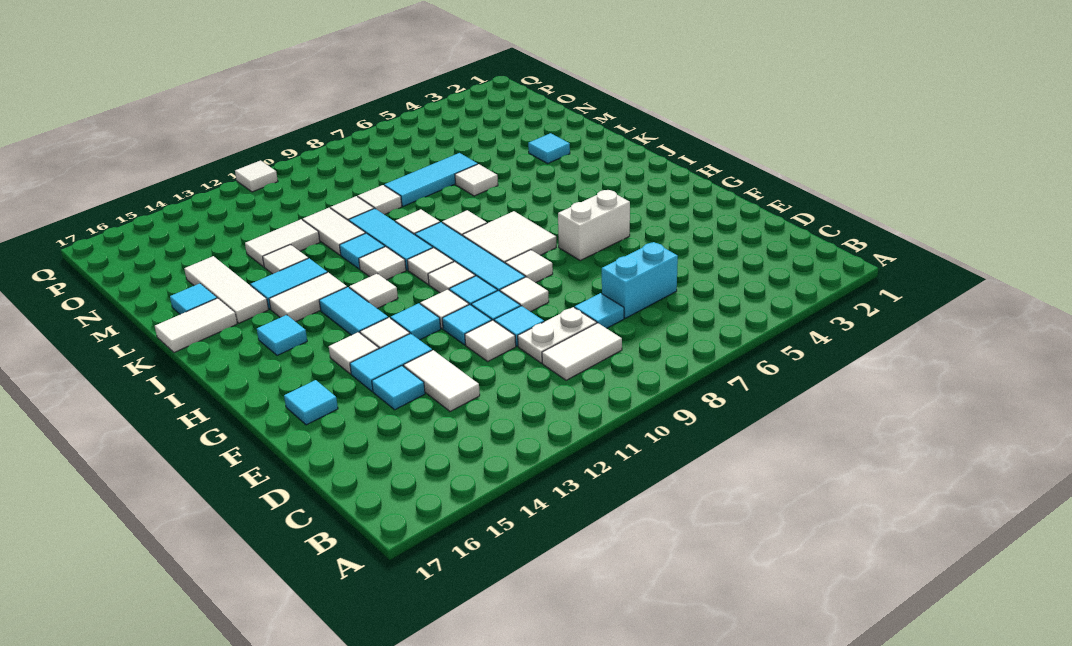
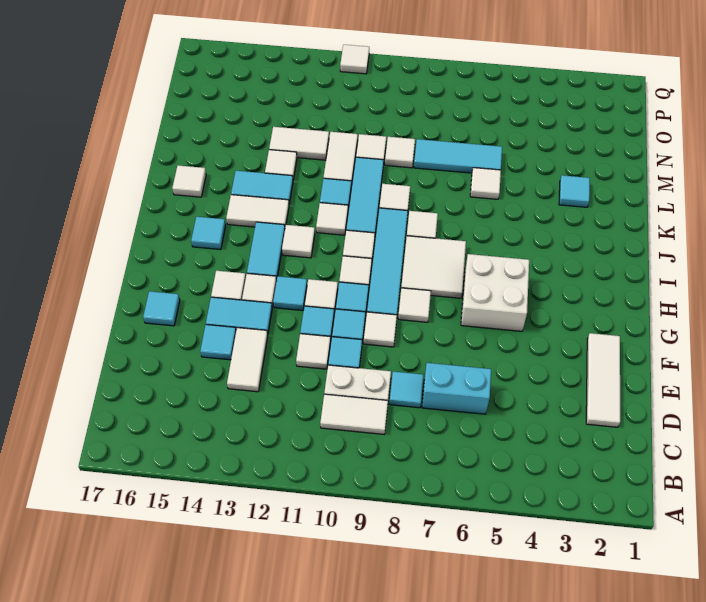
white 1x2 brick [558,190,630,260] -> white 2x2 brick [461,254,529,331]
white 1x3 tile [184,256,268,323] -> white 1x3 tile moved to [586,333,620,427]
white 1x2 tile [155,298,237,353] -> white 1x1 tile [172,165,206,197]
cyan 1x1 tile [170,283,217,314] -> none

